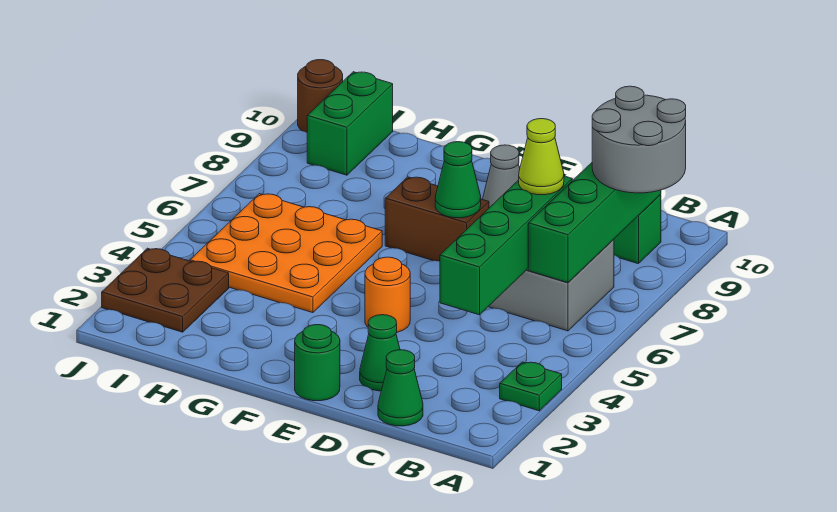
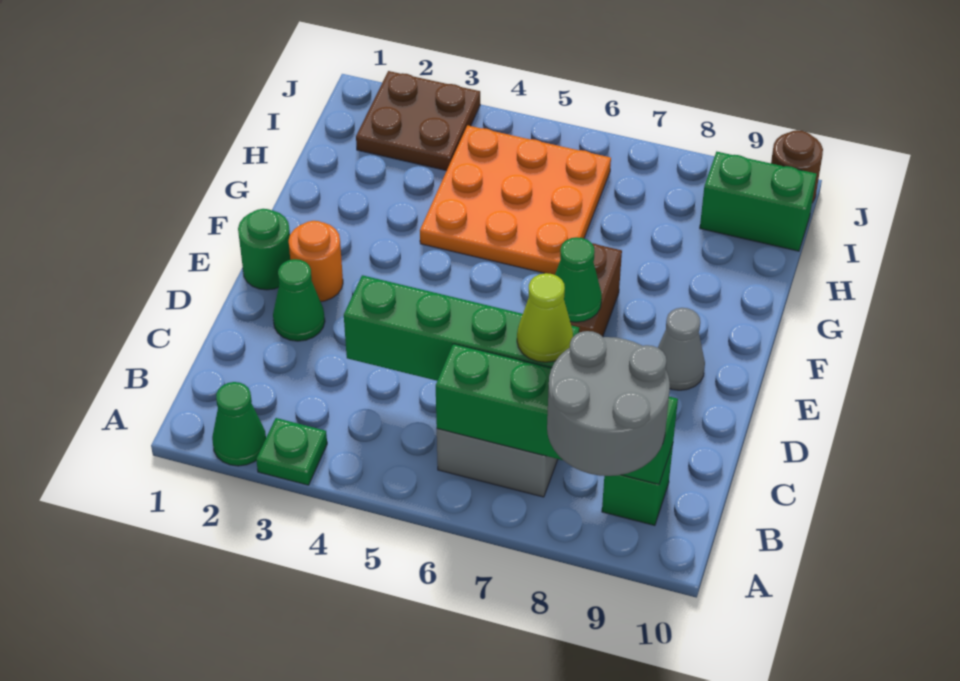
green 1x1 cone [378,350,423,426] -> green 1x1 cone moved to [212,382,266,466]
orange 1x1 round brick [365,257,410,332] -> orange 1x1 round brick moved to [289,221,343,302]

